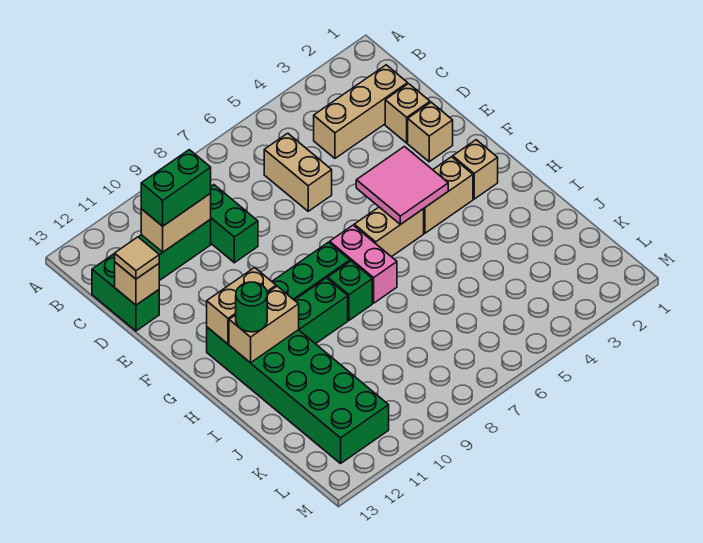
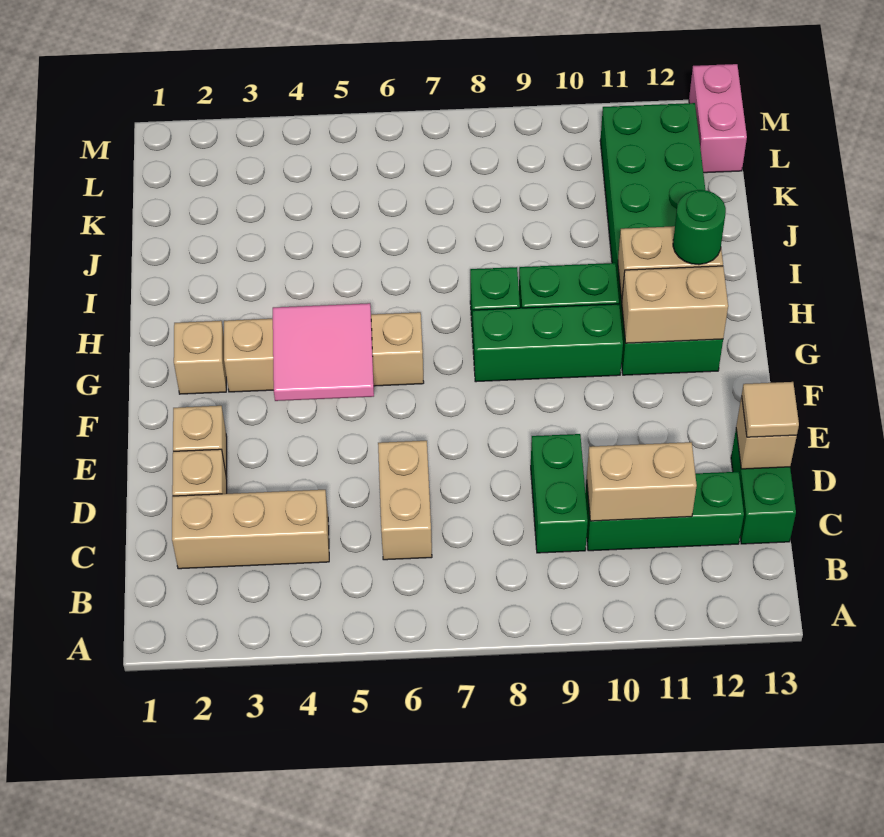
green 1x2 brick [141,150,211,226] -> none
pink 1x2 brick [330,225,397,303] -> pink 1x2 brick moved to [689,64,747,173]

